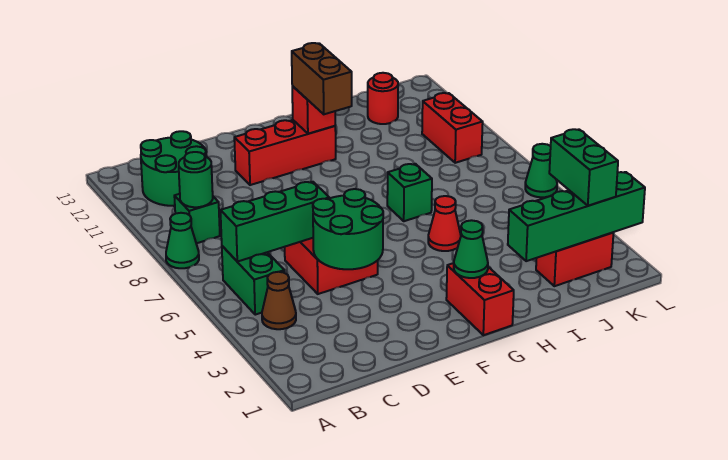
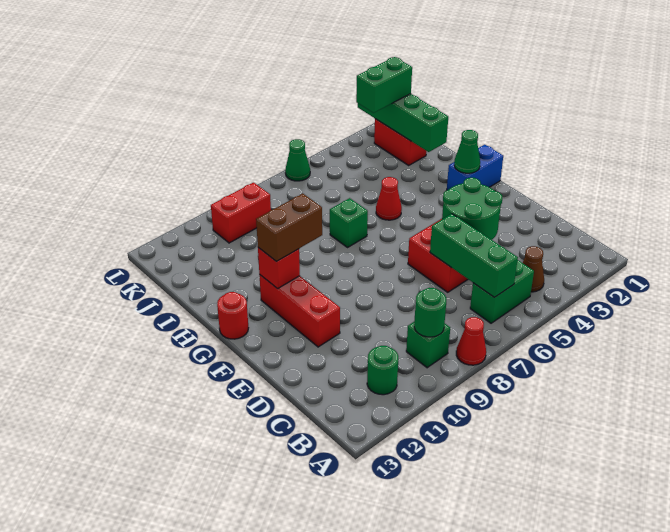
green 1x1 cone [166,213,199,268] -> red 1x1 cone [456,317,486,365]
green 2x2 round brick [141,131,207,206] -> green 1x1 round brick [367,346,398,395]
red 1x2 brick [446,263,514,335] -> blue 1x2 brick [447,145,503,190]
red 1x1 round brick [368,73,398,124] -> red 1x1 round brick moved to [217,292,248,339]

